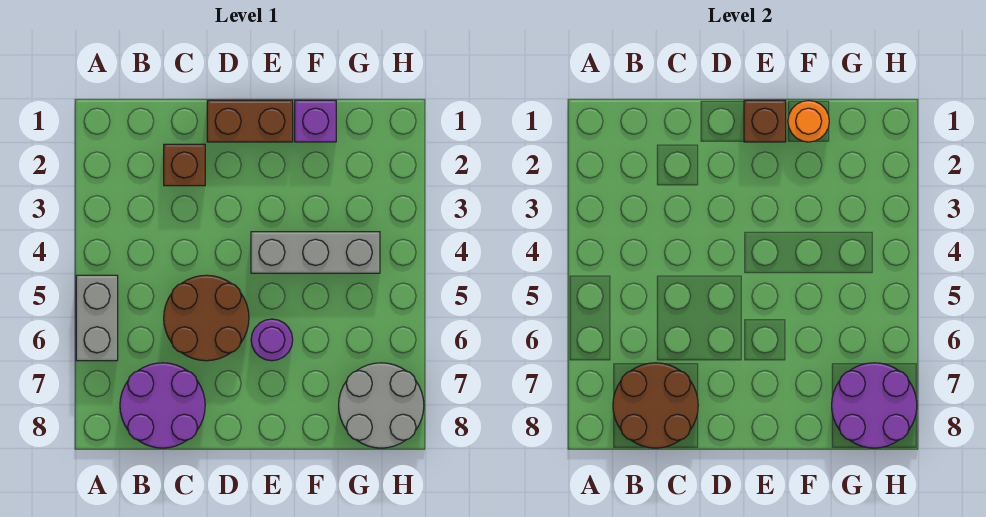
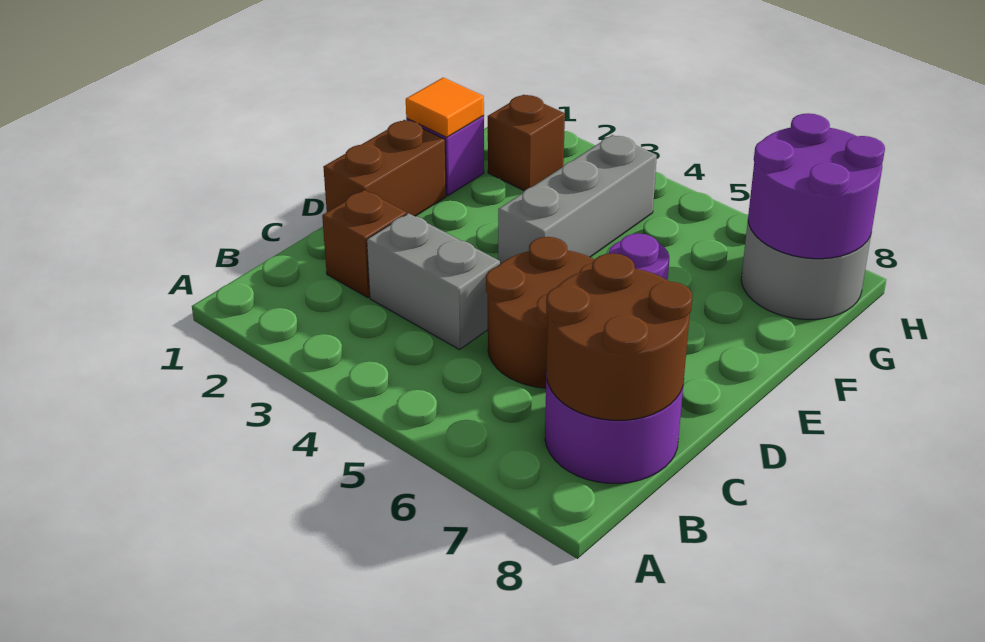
grey 1x2 brick [76,275,118,361] -> grey 1x2 brick moved to [367,213,500,350]
brown 1x1 brick [744,100,786,142] -> brown 1x1 brick moved to [488,95,565,191]
orange 1x1 round brick [788,101,829,142] -> orange 1x1 tile [406,78,484,137]

